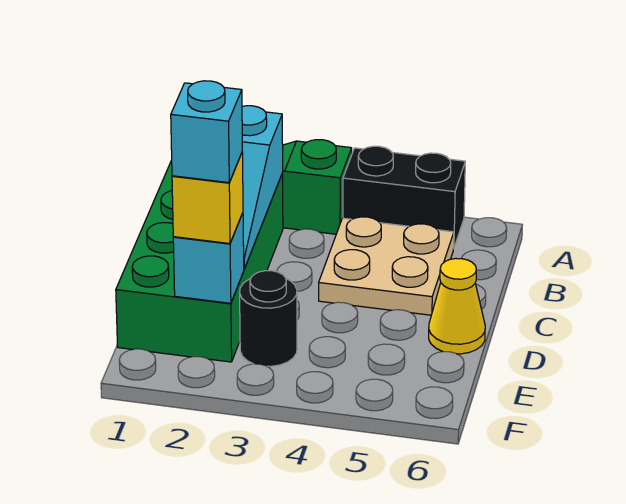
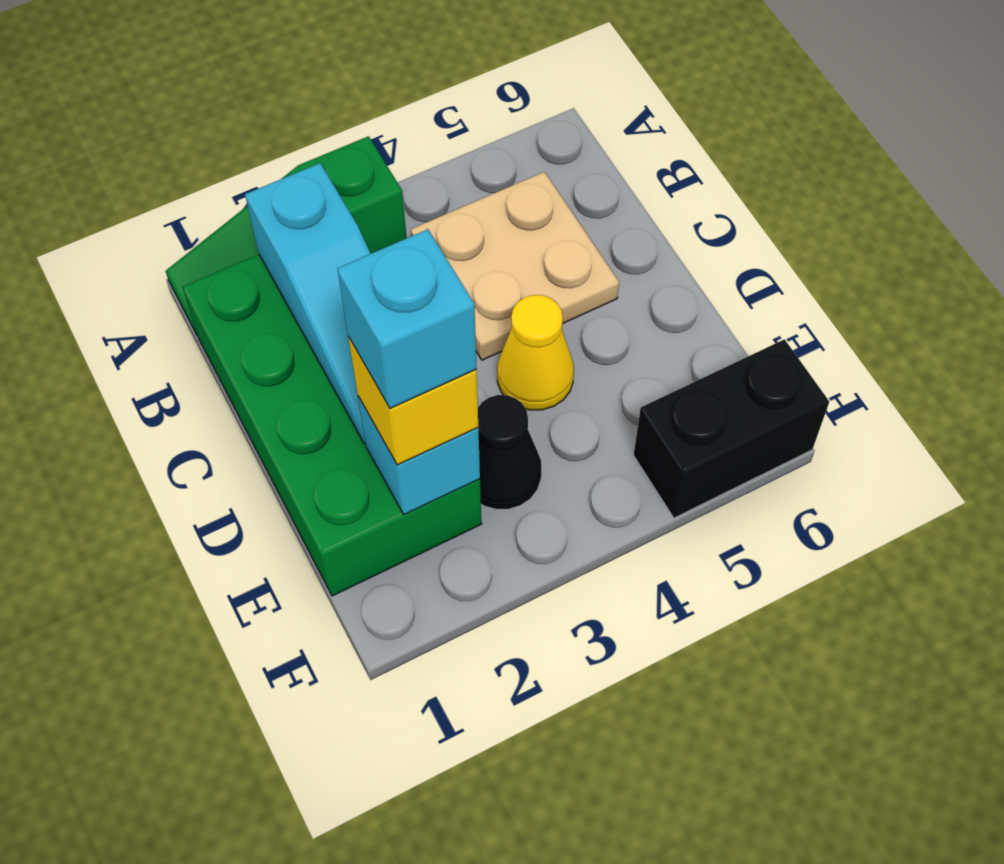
black 1x2 brick [343,146,465,249] -> black 1x2 brick moved to [633,339,829,518]
yellow 1x1 cone [429,258,485,354] -> yellow 1x1 cone moved to [497,295,574,410]
black 1x1 round brick [240,271,297,366] -> black 1x1 cone [478,395,541,509]

